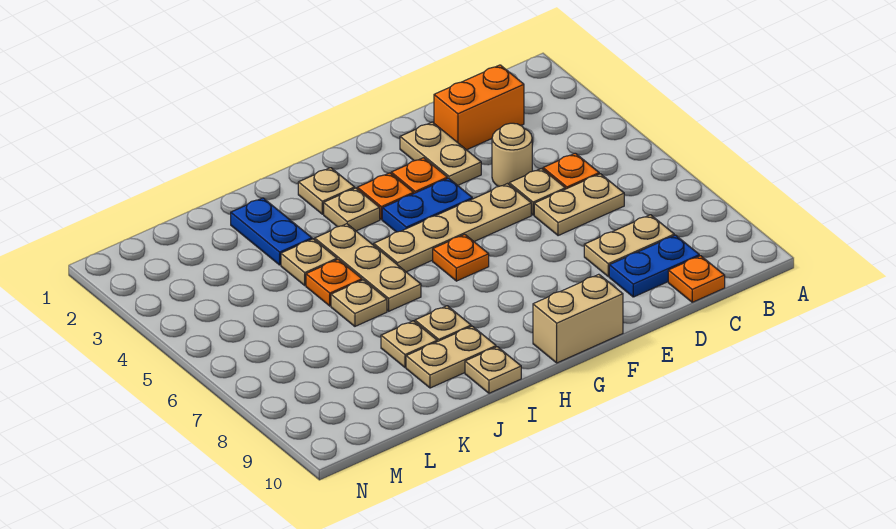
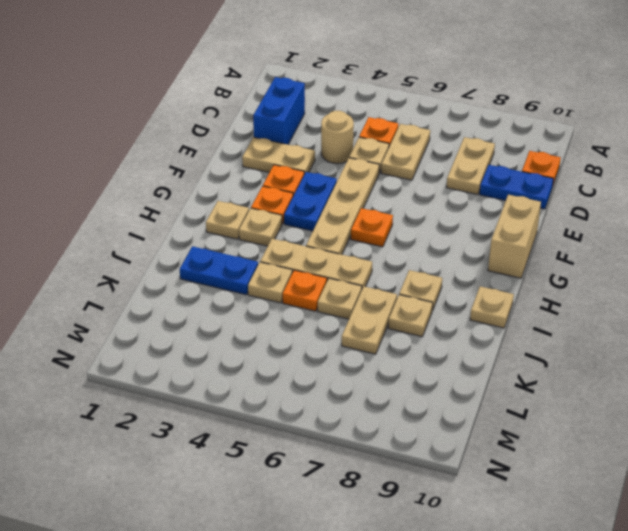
orange 1x2 brick [434,65,524,150] -> blue 1x2 brick [253,77,305,145]
blue 1x2 plate [609,235,699,297] -> blue 1x2 plate turned to [480,165,554,209]
tan 1x2 plate [406,326,496,388] -> tan 1x2 plate moved to [342,287,397,354]

